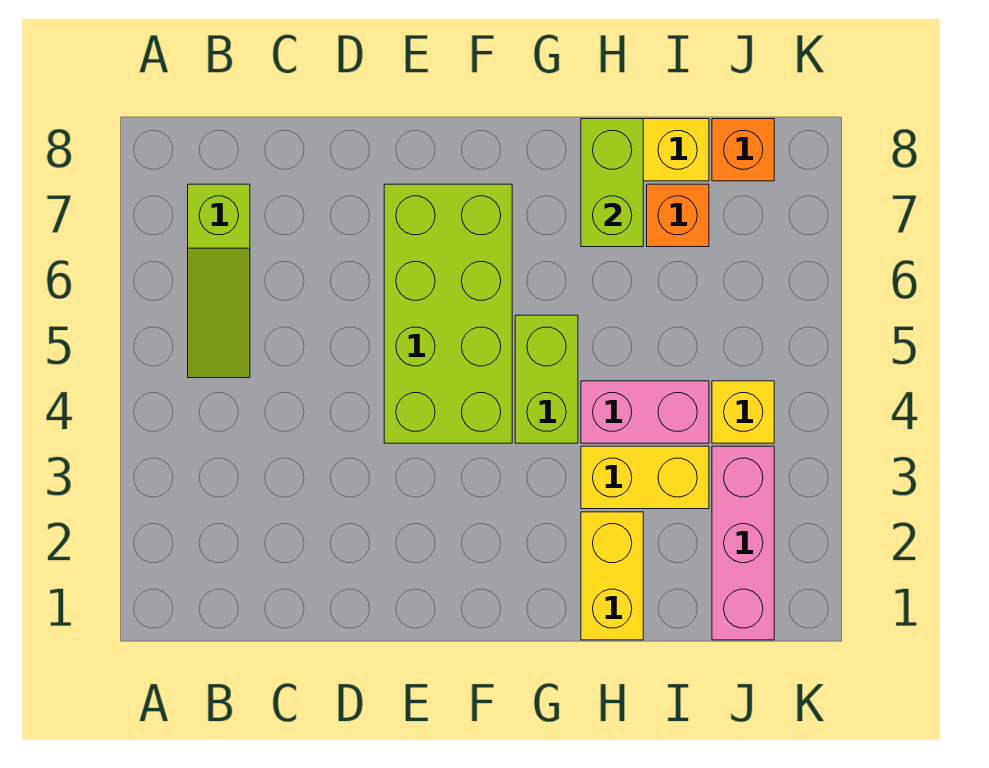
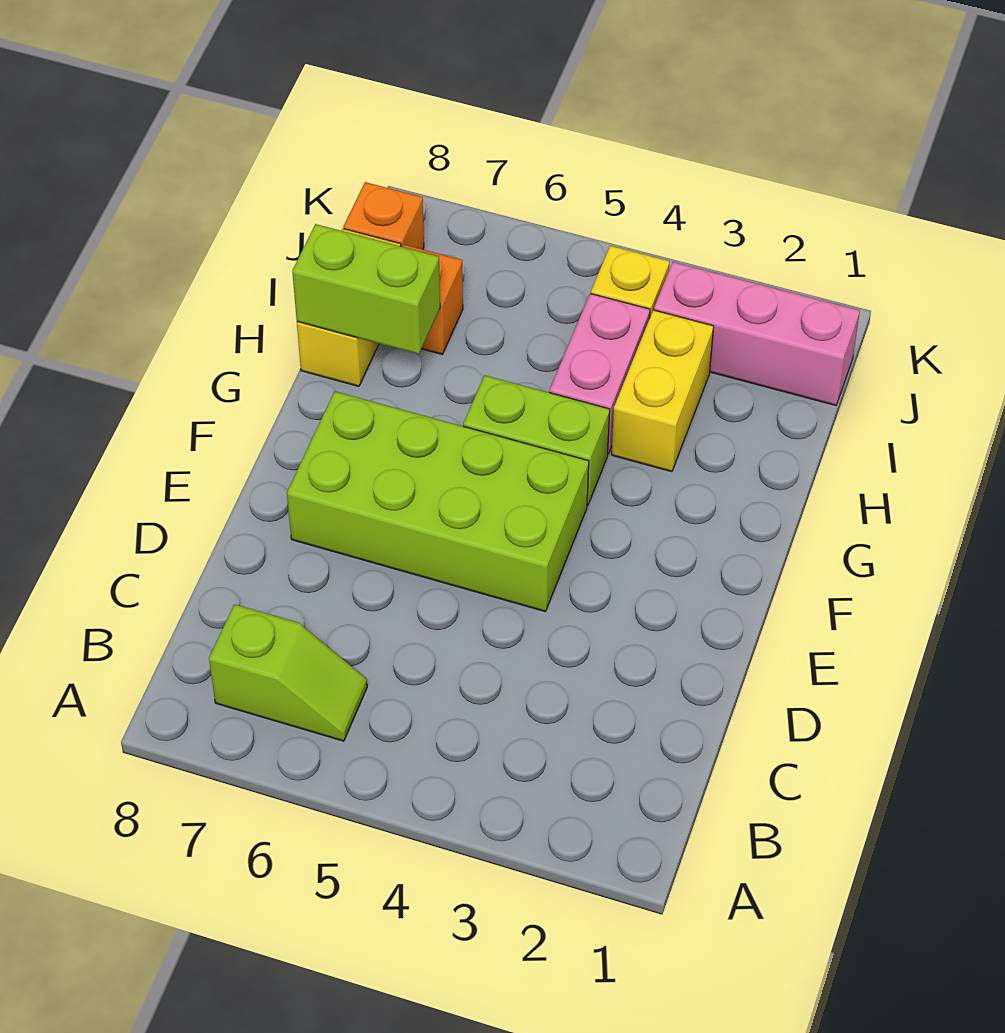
lime 1x3 slope [188,184,250,378] -> lime 1x2 slope [209,604,367,741]
yellow 1x2 brick [581,512,643,640] -> none

